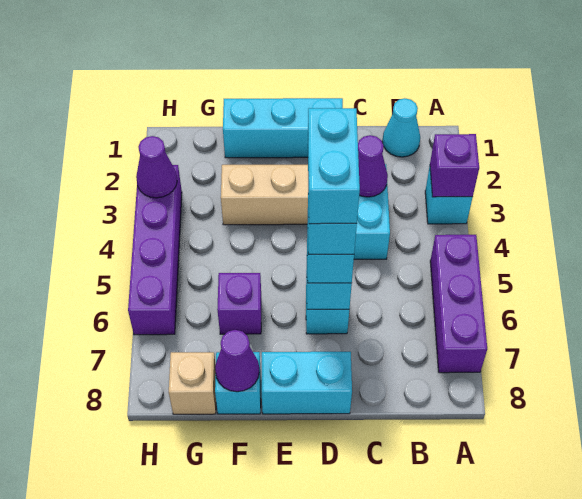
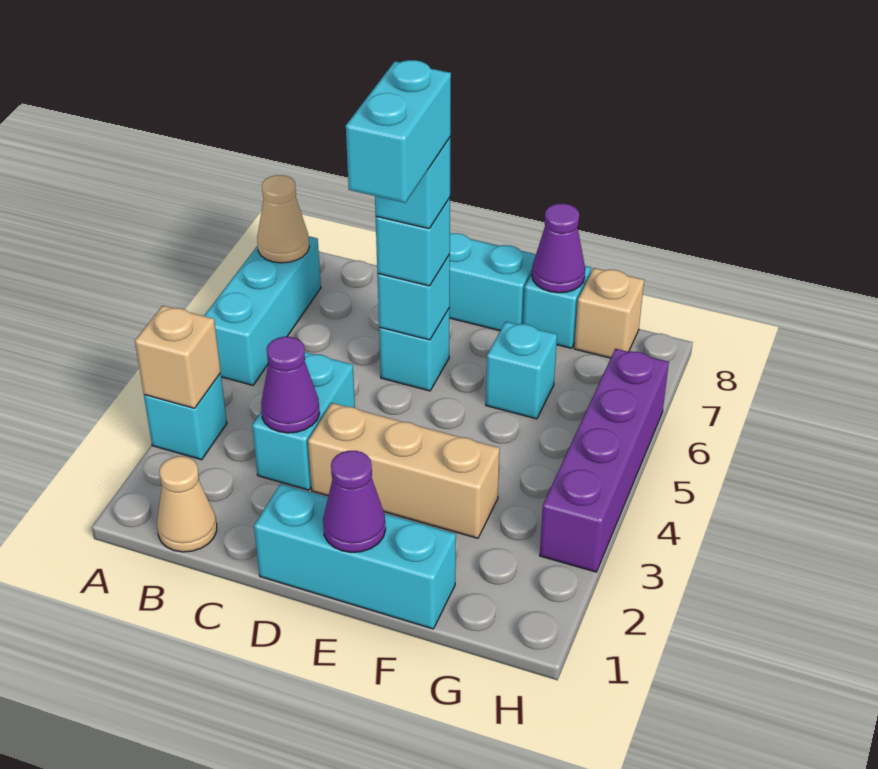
purple 1x1 brick [430,134,479,197] -> tan 1x1 brick [135,306,221,408]
purple 1x3 brick [430,235,487,373] -> cyan 1x3 brick [204,236,321,385]
none -> tan 1x1 cone [257,175,309,263]
cyan 1x1 cone [382,98,420,157] -> tan 1x1 cone [157,456,217,552]
purple 1x1 brick [217,273,261,334] -> cyan 1x1 brick [486,322,557,419]
purple 1x1 cone [136,136,177,198] -> purple 1x1 cone moved to [323,451,386,552]

